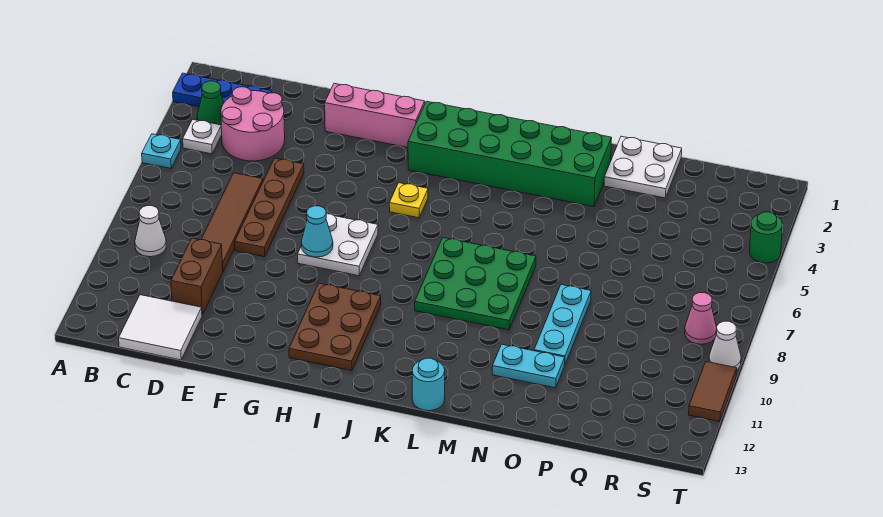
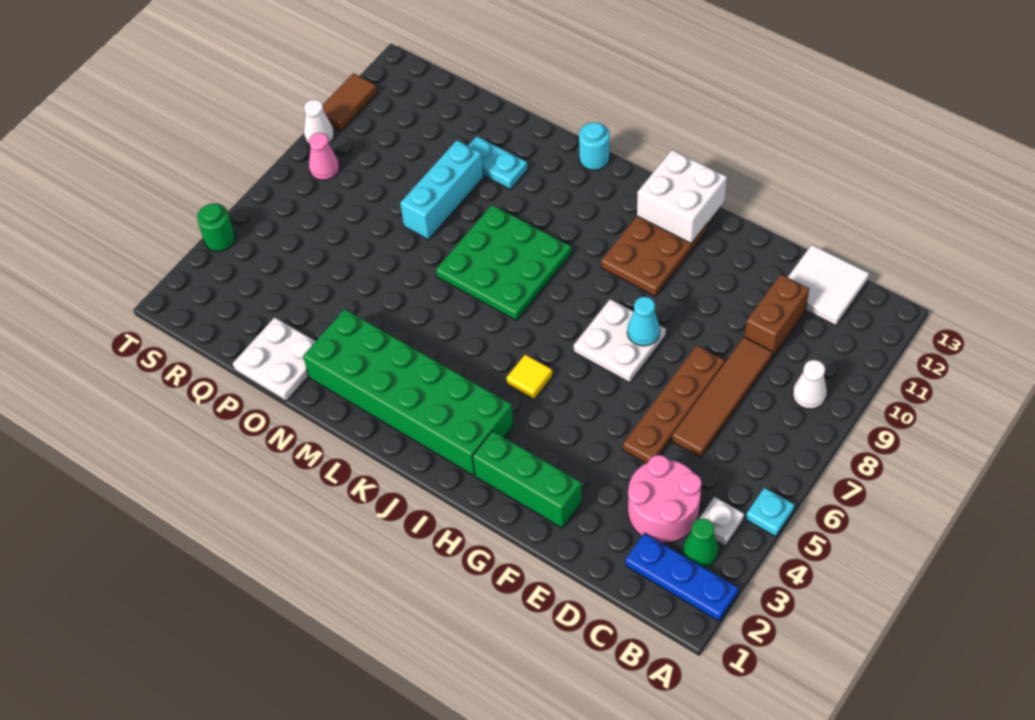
pink 1x3 brick [325,83,425,148] -> green 1x3 brick [473,431,582,528]
none -> white 2x2 brick [637,150,727,243]
yellow 1x1 plate [389,183,428,218] -> yellow 1x1 tile [507,355,552,400]
cyan 1x3 plate [534,285,591,364] -> cyan 1x3 brick [400,140,484,240]

